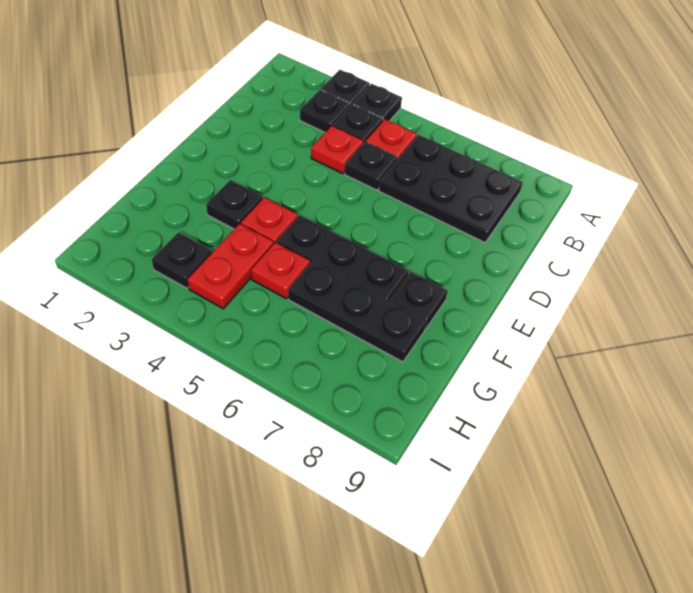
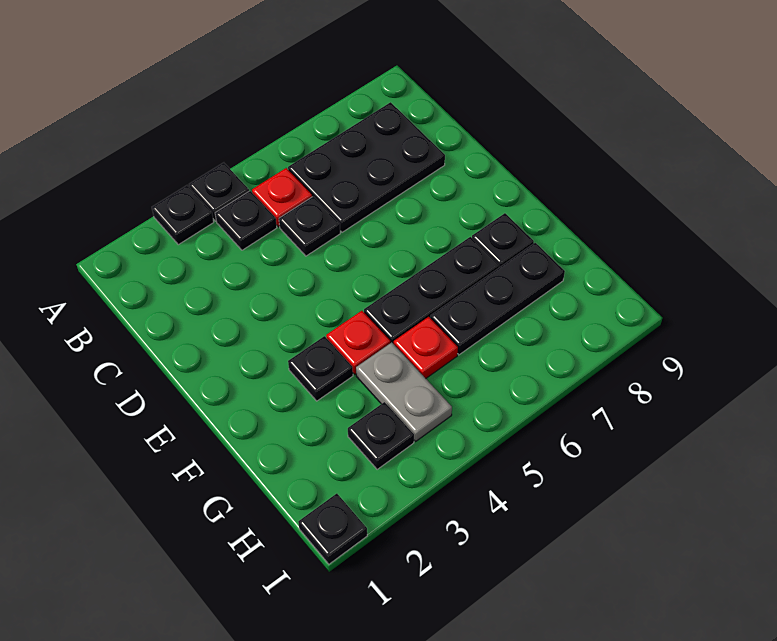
black 1x1 plate [300,90,350,132] -> black 1x1 plate moved to [298,494,367,564]
red 1x1 plate [311,126,363,174] -> none
red 1x2 plate [187,224,274,309] -> grey 1x2 plate [356,342,452,441]

